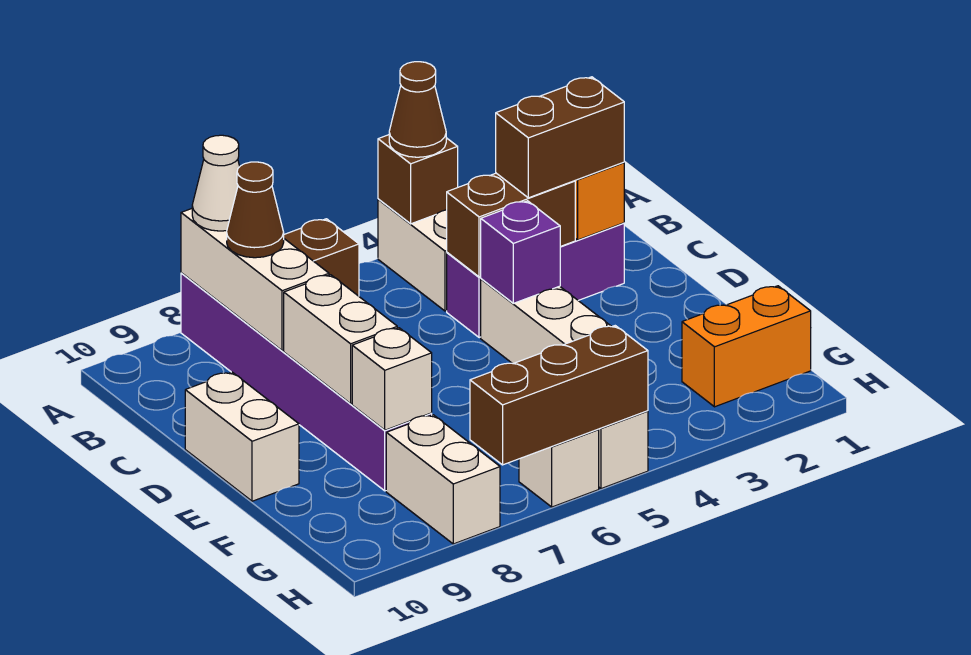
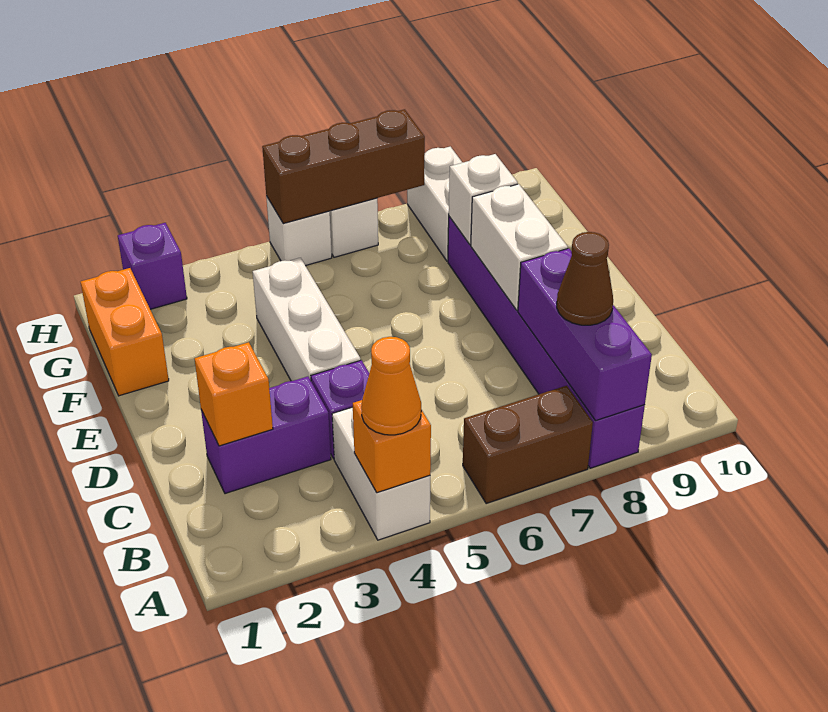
brown 1x1 brick [378,135,458,224] -> orange 1x1 brick [353,400,431,493]
brown 1x1 cone [389,62,446,157] -> orange 1x1 cone [361,337,421,435]
white 1x3 brick [181,209,329,351] -> purple 1x3 brick [518,248,652,420]
white 1x1 cone [192,135,240,231] -> none
brown 1x2 brick [496,77,624,198] -> none
brown 1x2 brick [447,173,575,277] -> none
purple 1x1 brick [481,201,560,303] -> purple 1x1 brick moved to [118,223,187,309]
white 1x2 brick [185,372,299,501] -> none
orange 1x2 brick [682,286,811,407] -> orange 1x2 brick turned to [81,268,169,396]

